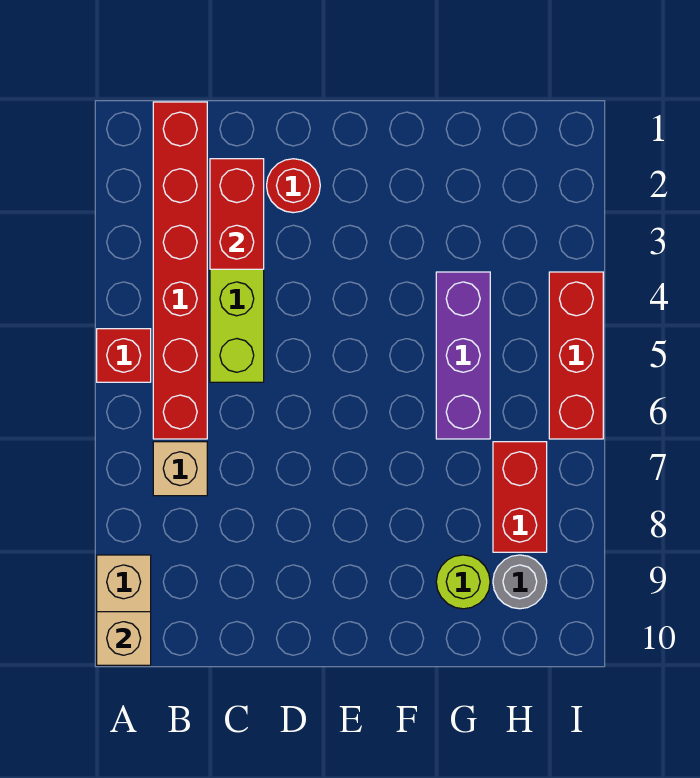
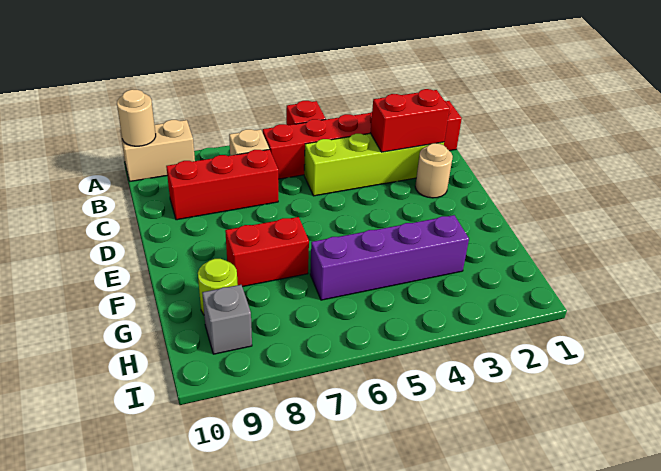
tan 1x1 brick [97,612,151,665] -> tan 1x1 round brick [117,89,156,146]
red 1x1 round brick [267,159,320,213] -> tan 1x1 round brick [415,143,453,198]
purple 1x3 brick [436,272,490,439] -> purple 1x4 brick [310,215,469,300]
red 1x2 brick [493,442,547,552] -> red 1x2 brick moved to [225,217,309,287]
grey 1x1 round brick [493,555,547,609] -> grey 1x1 brick [202,285,252,354]
red 1x3 brick [549,272,603,439] -> red 1x3 brick moved to [166,149,278,220]

